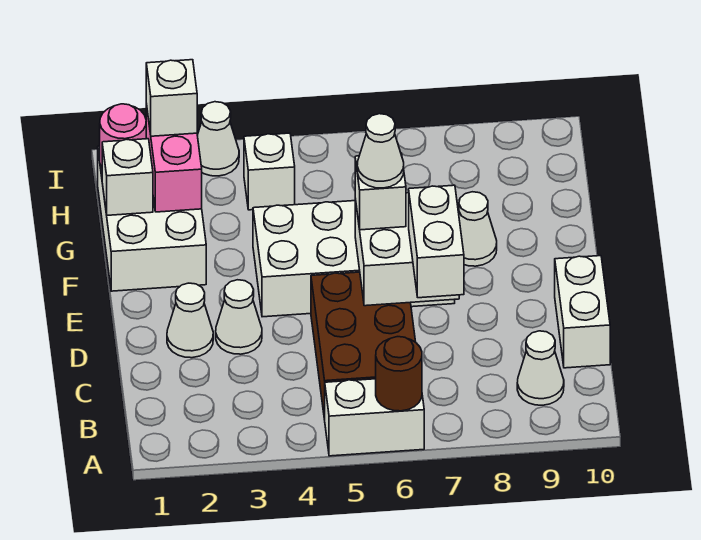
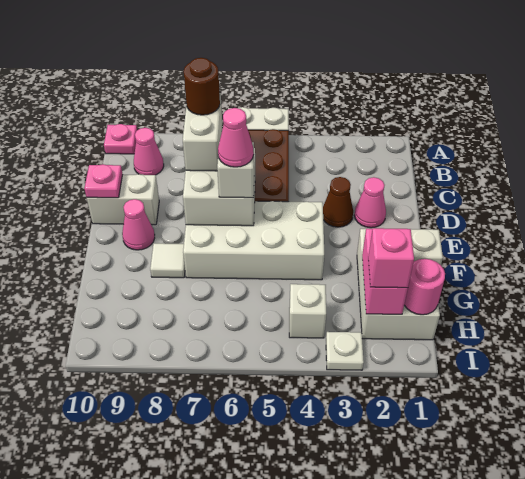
brown 1x1 round brick [376,337,422,411] -> brown 1x1 round brick moved to [184,58,220,115]
none -> pink 1x1 plate [104,124,137,154]
white 1x1 cone [517,331,564,405] -> pink 1x1 cone [134,128,164,175]
white 1x2 brick [555,256,610,368] -> white 1x2 brick turned to [87,174,159,225]
white 1x1 cone [167,283,213,358] -> pink 1x1 cone [354,177,386,228]
white 1x1 cone [216,280,262,354] -> brown 1x1 cone [323,177,353,227]
none -> pink 1x1 plate [84,164,123,198]
white 1x1 cone [357,114,404,188] -> pink 1x1 cone [218,108,254,167]
none -> pink 1x1 cone [122,199,155,250]
white 1x1 cone [459,192,497,266] -> white 1x1 tile [150,243,185,278]
white 1x1 brick [146,60,197,136] -> pink 1x1 brick [368,228,414,288]
white 1x1 cone [197,102,239,176] -> white 1x1 plate [326,332,364,370]

